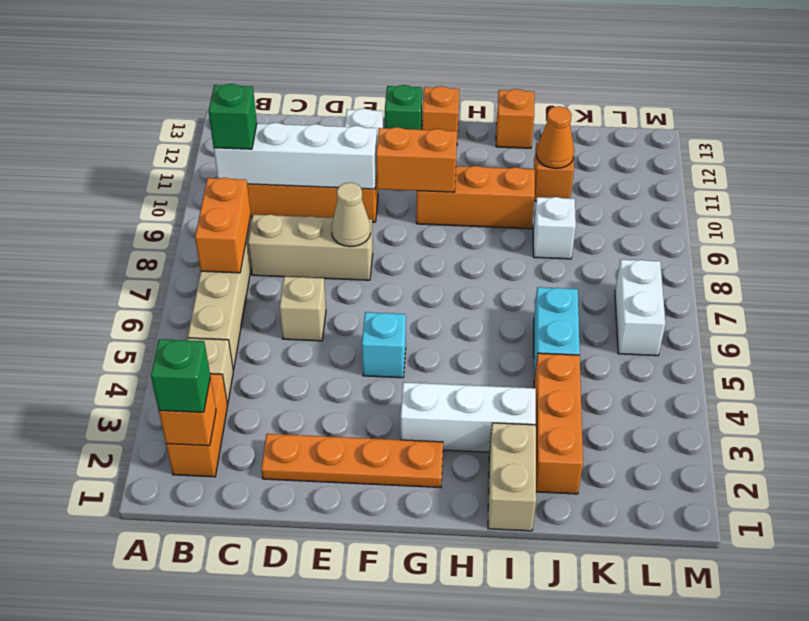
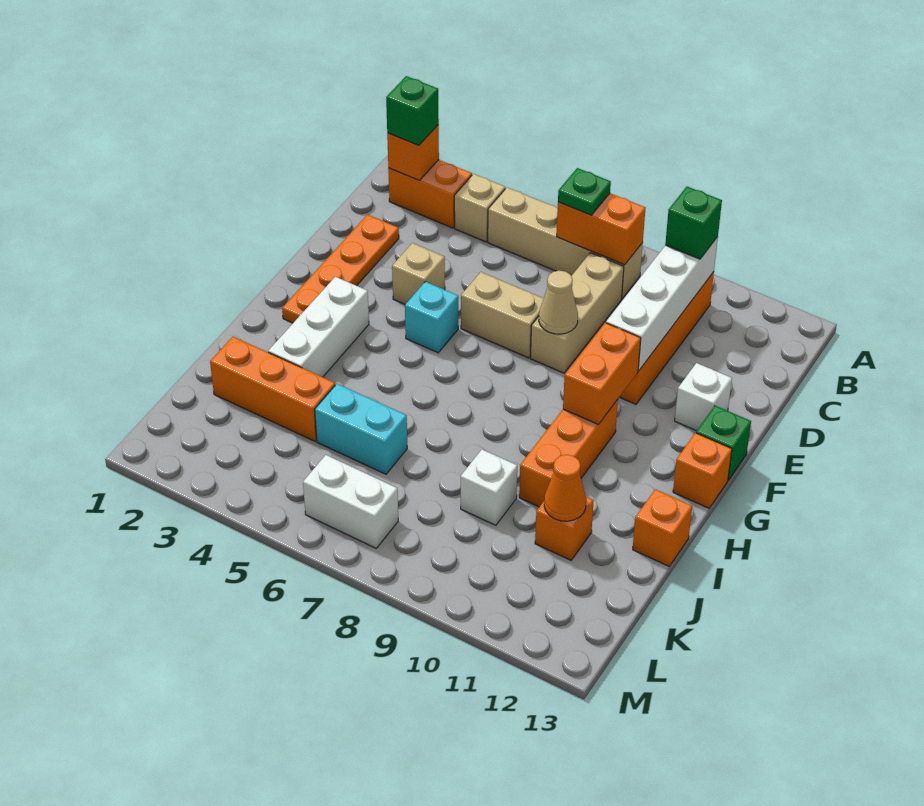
none -> green 1x1 plate [558,168,611,215]
tan 1x1 brick [280,277,326,341] -> tan 1x1 brick moved to [392,243,445,304]
tan 1x2 brick [488,423,536,531] -> tan 1x2 brick moved to [461,272,544,358]

